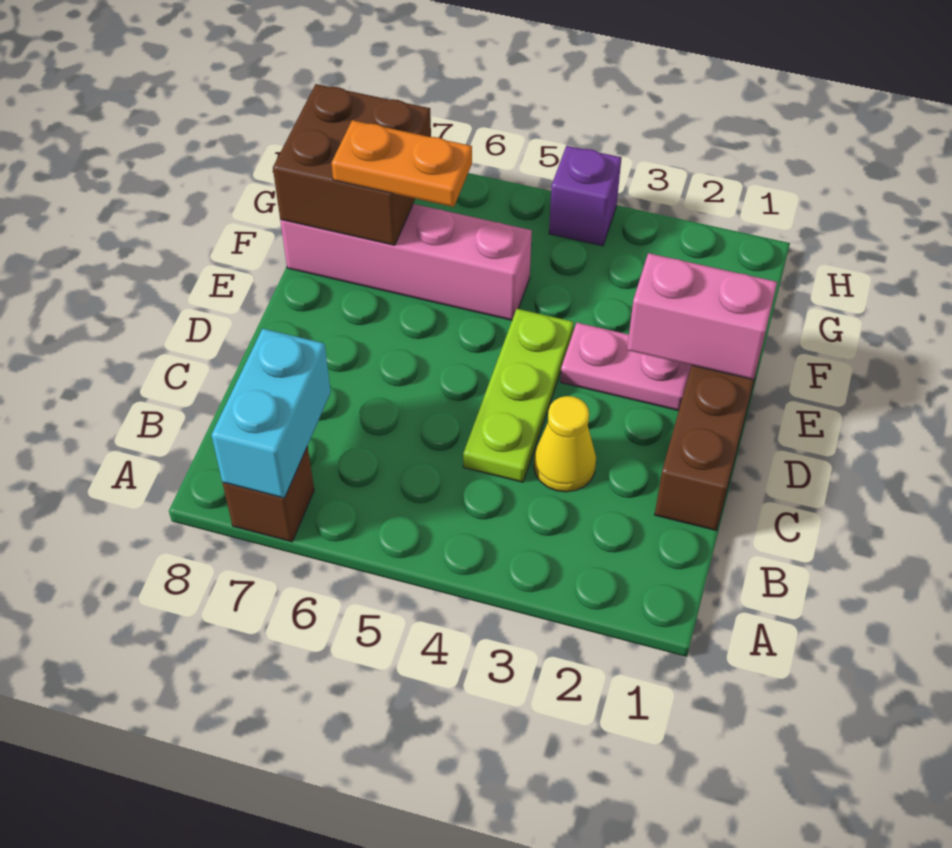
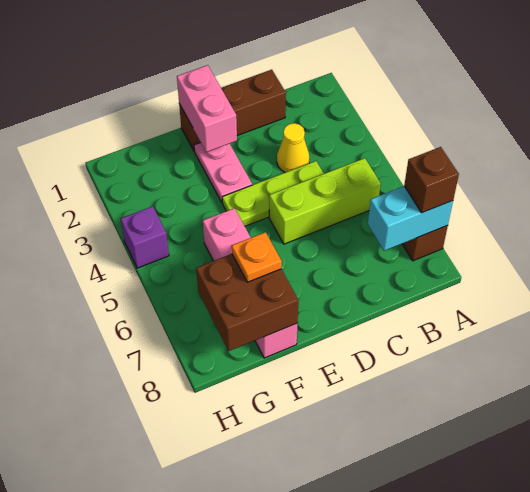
none -> brown 1x1 brick [404,147,459,213]
none -> lime 1x3 brick [269,158,381,244]
orange 1x2 plate [332,120,472,207] -> orange 1x1 plate [232,232,282,282]

